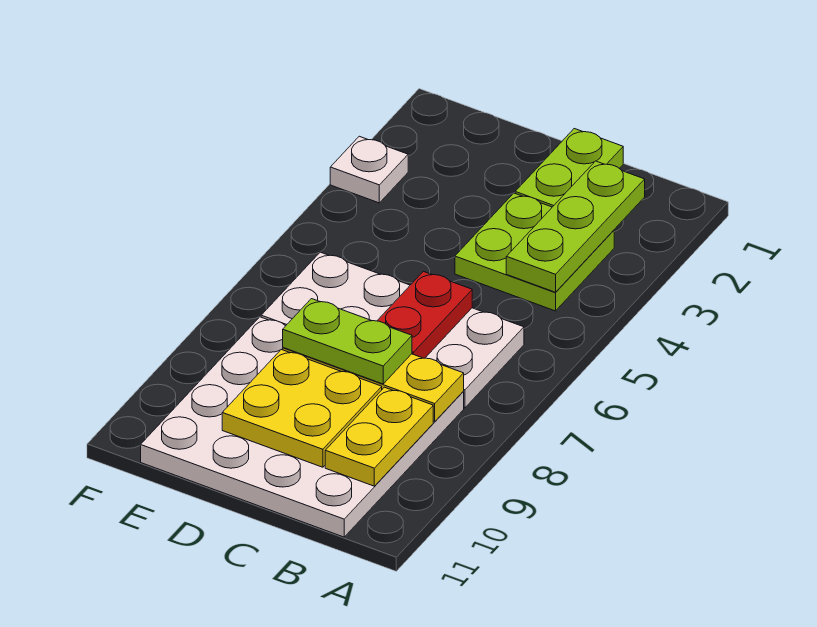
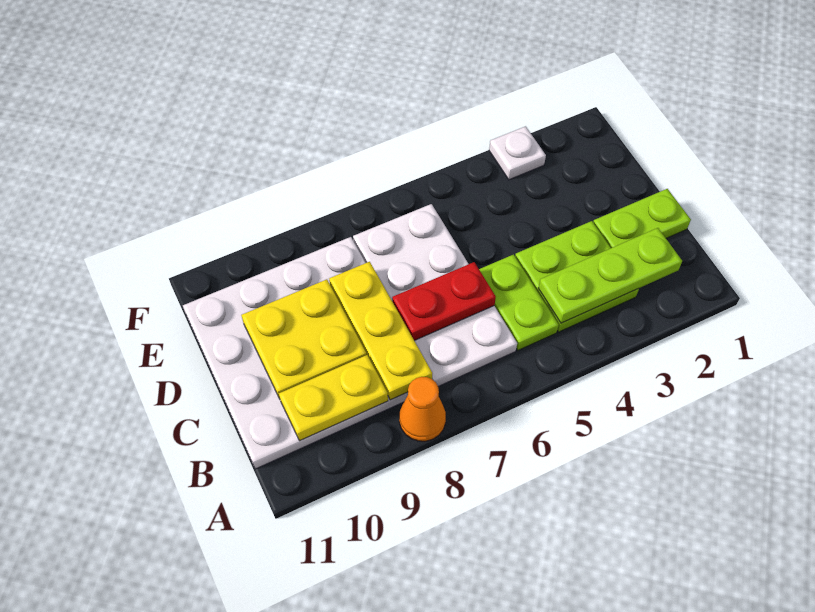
none -> orange 1x1 cone [399,377,446,441]
lime 1x2 plate [283,299,412,384] -> lime 1x2 plate moved to [479,255,559,350]

